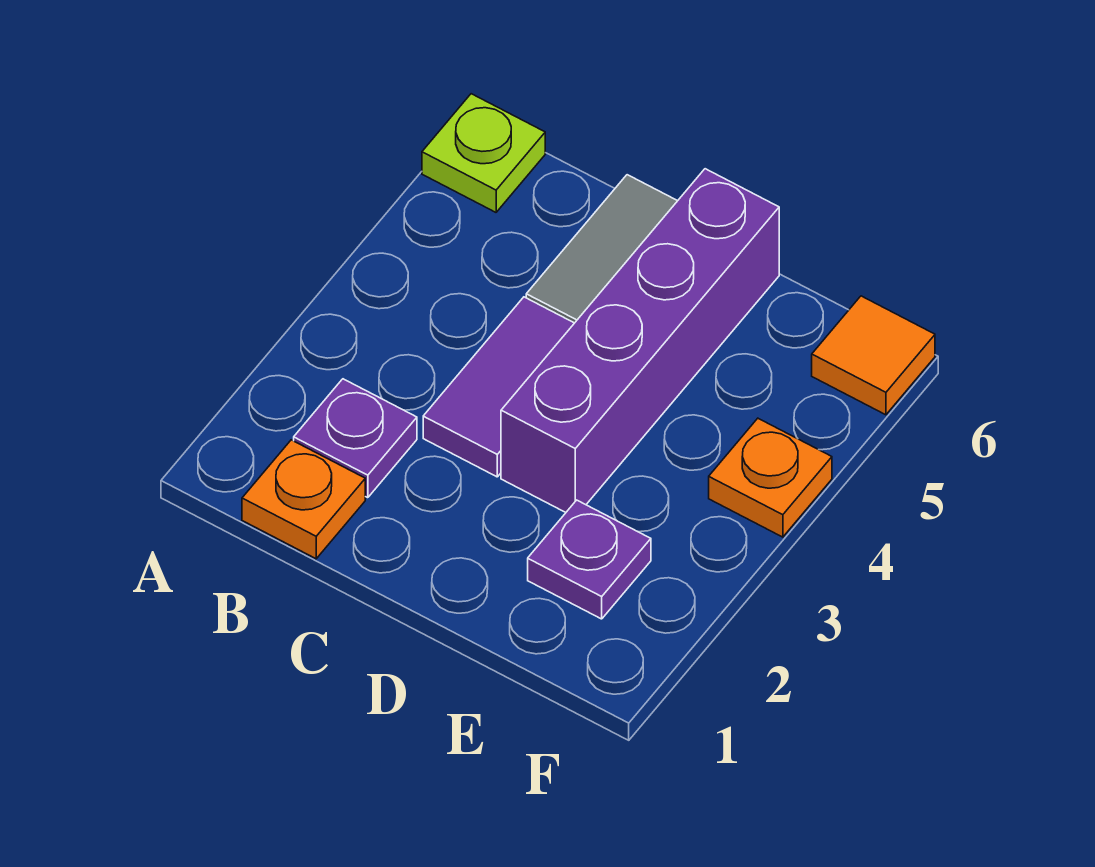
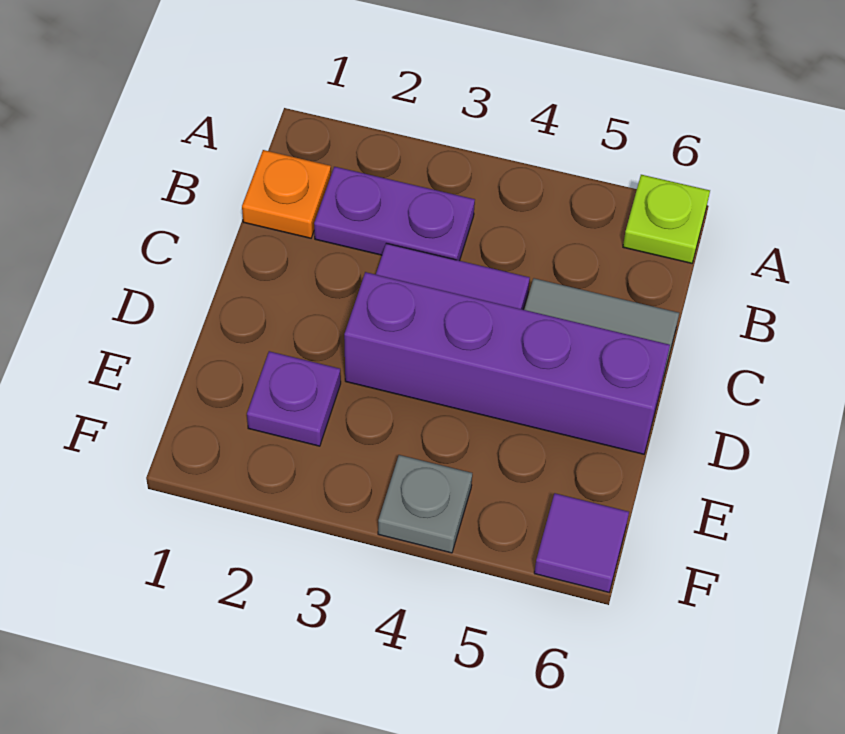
purple 1x1 plate [294,379,417,498] -> purple 1x2 plate [314,167,475,261]
orange 1x1 plate [709,418,832,537] -> grey 1x1 plate [378,455,472,553]
orange 1x1 tile [812,296,935,415] -> purple 1x1 tile [534,493,629,592]

